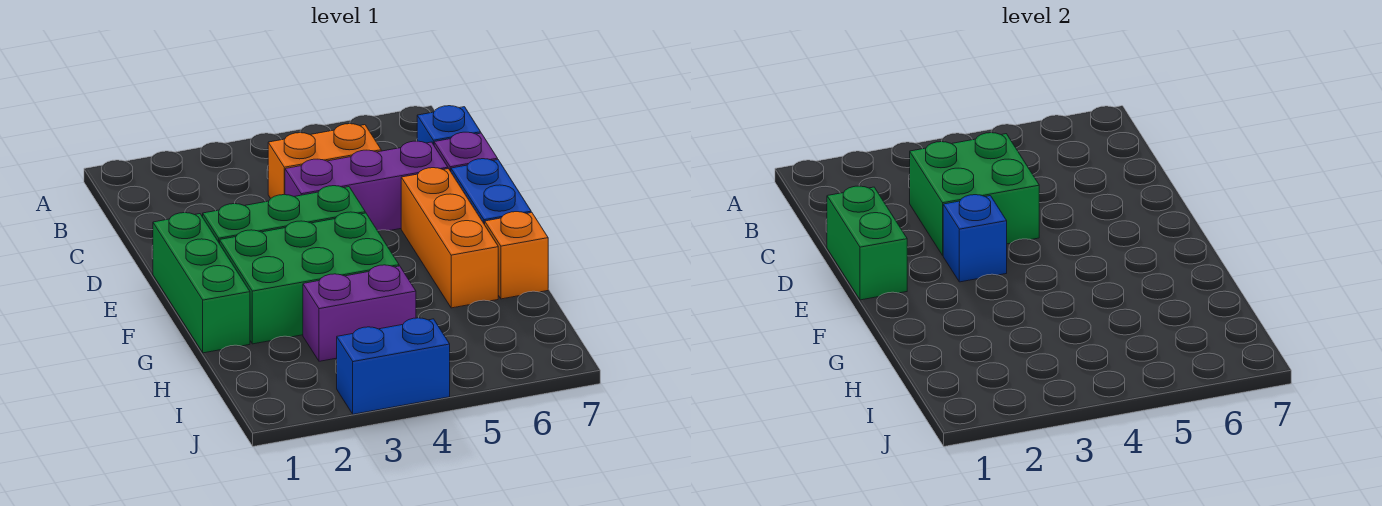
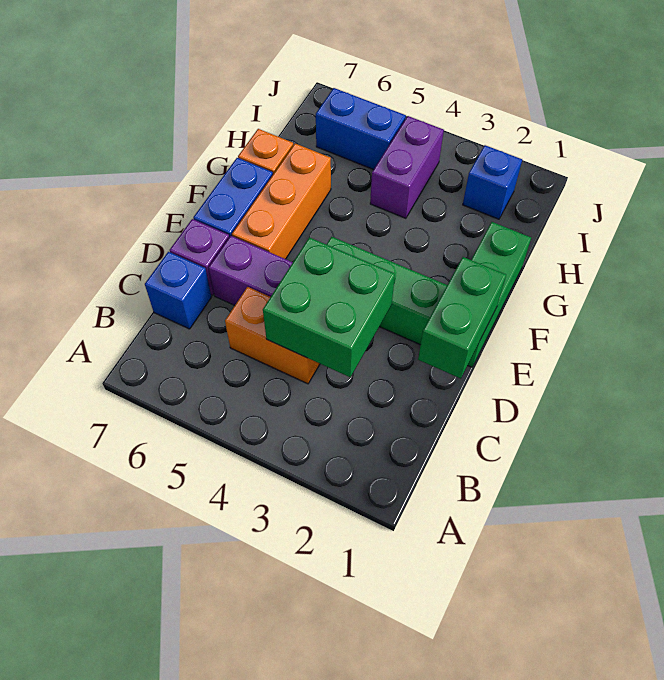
blue 1x1 brick [943,195,1007,282] -> blue 1x1 brick moved to [463,145,522,219]
green 2x3 brick [220,212,399,344] -> none
purple 1x2 brick [303,265,416,361] -> purple 1x2 brick turned to [370,116,444,218]
blue 1x2 brick [337,318,450,414] -> blue 1x2 brick moved to [316,88,406,170]

